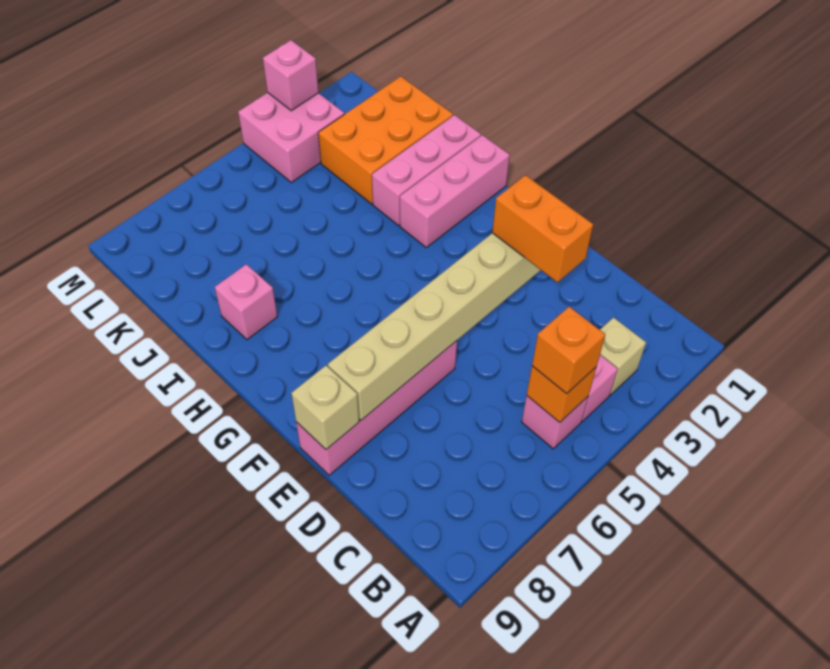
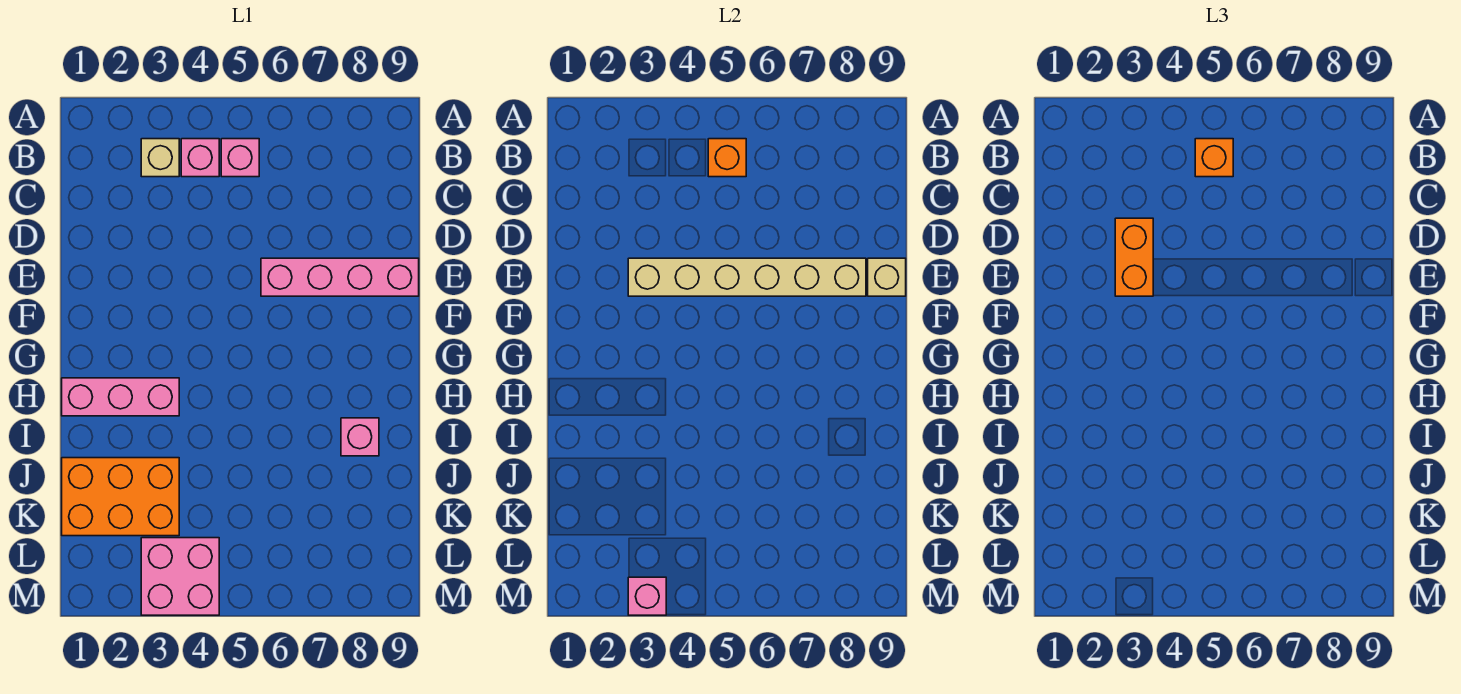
pink 1x3 brick [372,115,481,225] -> none

